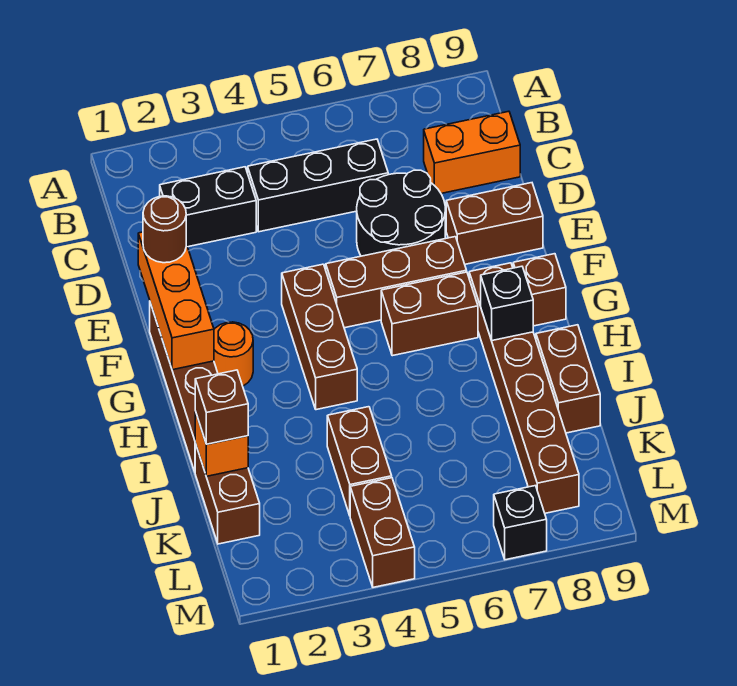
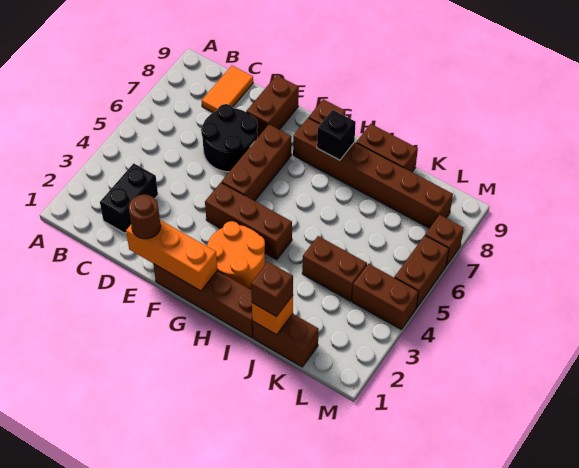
black 1x3 brick [248,139,388,232] -> none
orange 1x2 brick [424,111,520,193] -> orange 1x2 tile [202,66,253,112]
orange 1x1 round brick [214,322,253,386] -> orange 2x2 round brick [207,221,265,289]
brown 1x2 brick [381,272,478,356] -> brown 1x2 brick moved to [395,236,449,308]
black 1x1 brick [494,486,547,560] -> brown 1x1 brick [425,215,464,265]

